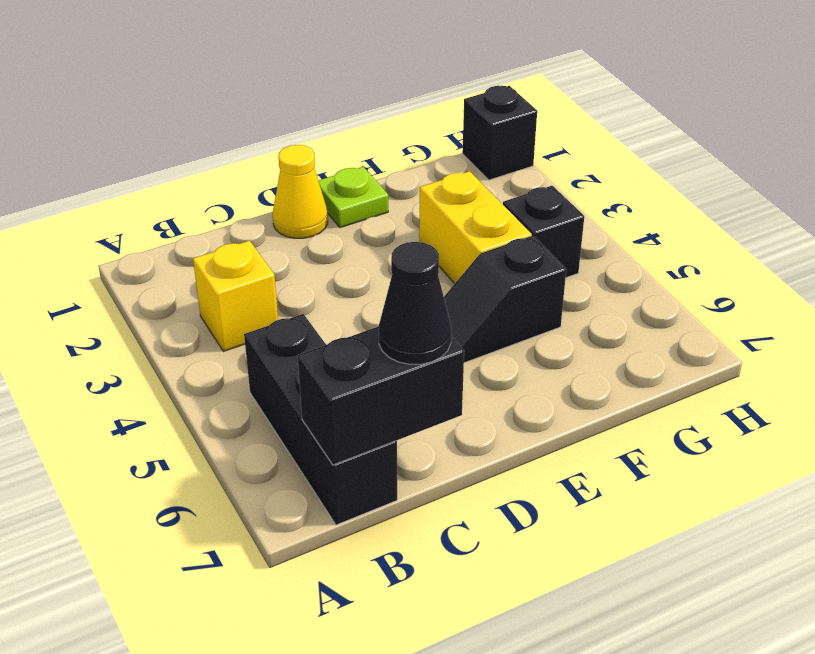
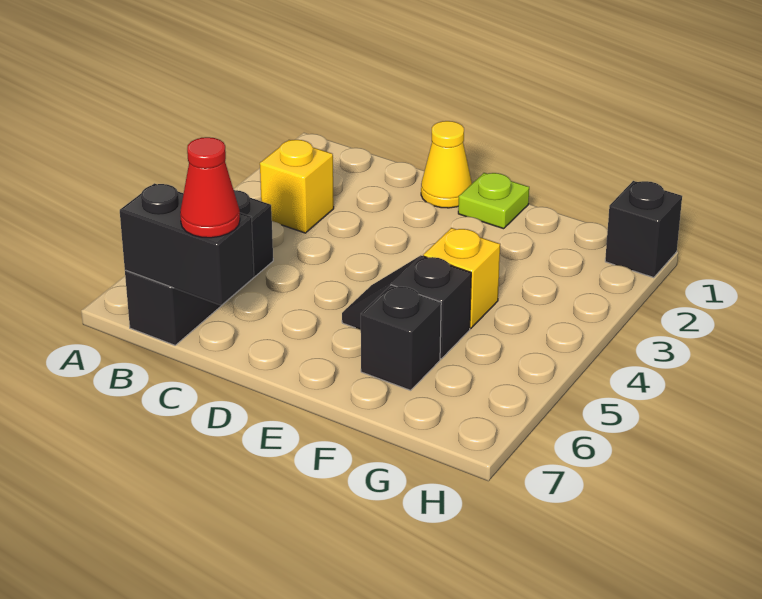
black 1x1 cone [379,242,451,364] -> red 1x1 cone [180,137,240,238]
yellow 1x2 brick [419,171,532,284] -> yellow 1x1 brick [423,228,500,329]
black 1x1 brick [503,186,584,278] -> black 1x1 brick moved to [361,285,441,390]

